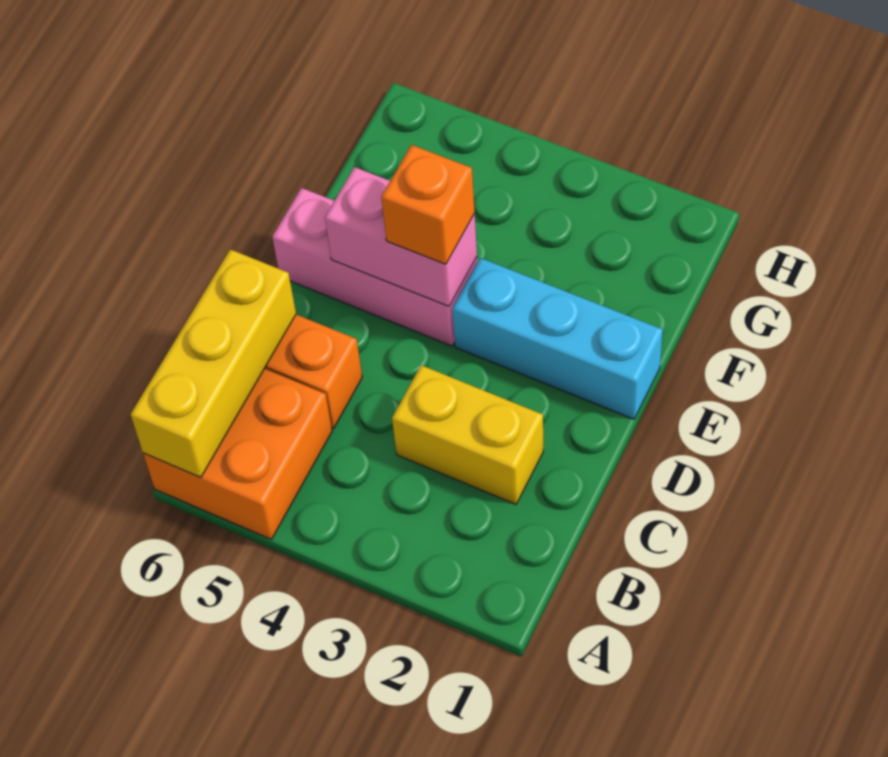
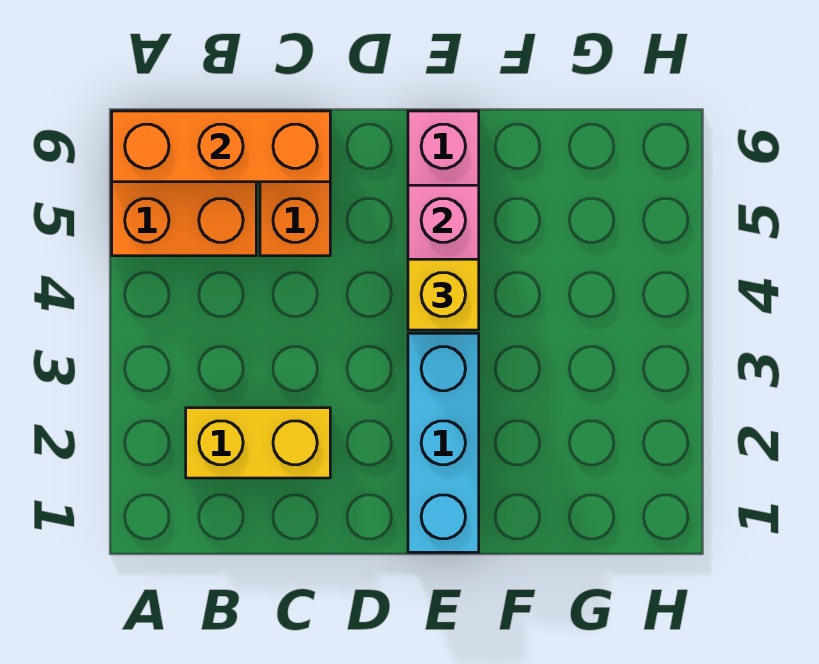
yellow 1x3 brick [131,249,296,478] -> orange 1x3 brick [112,111,330,182]
yellow 1x2 brick [392,365,543,504] -> yellow 1x2 brick turned to [186,408,330,478]
orange 1x1 brick [381,145,475,264] -> yellow 1x1 brick [408,259,479,330]

